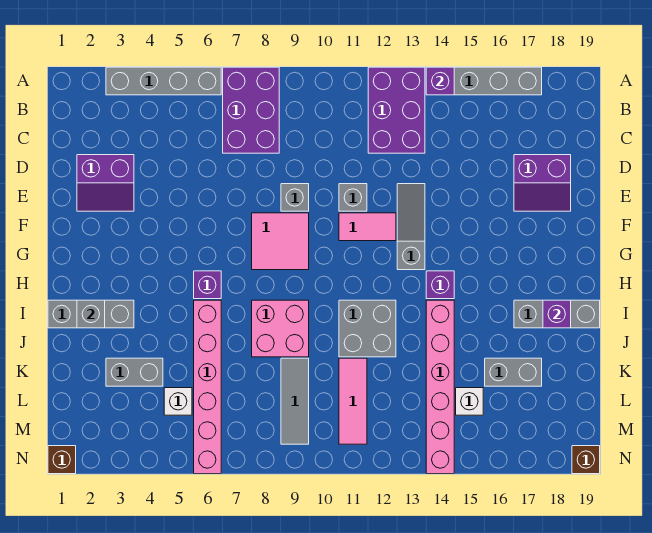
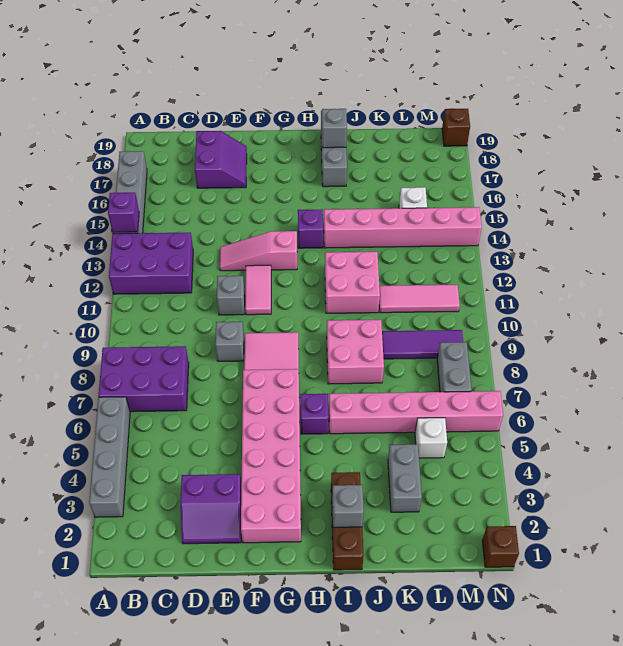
purple 2x2 slope [77,155,134,211] -> purple 2x2 slope turned to [180,474,241,544]
grey 1x3 slope [397,184,425,270] -> pink 1x3 slope [220,231,297,271]
none -> pink 2x6 brick [241,369,301,543]
grey 1x3 brick [48,300,134,328] -> brown 1x3 brick [331,472,364,570]
grey 2x2 brick [339,300,396,357] -> pink 2x2 brick [325,252,380,313]
purple 1x1 brick [543,300,571,328] -> grey 1x1 brick [322,109,347,148]
grey 1x3 tile [281,358,309,444] -> purple 1x3 tile [382,330,463,359]
grey 1x2 brick [485,358,542,386] -> grey 1x2 brick moved to [437,342,472,392]

